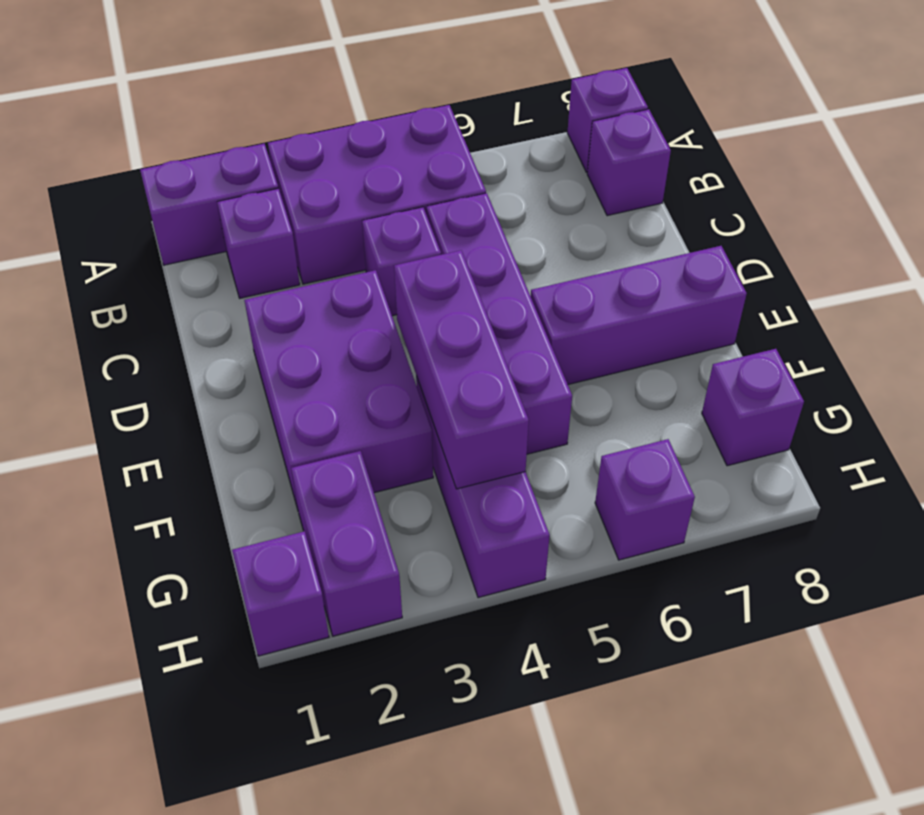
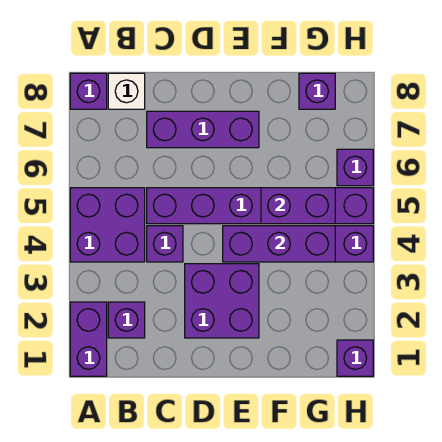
purple 2x3 brick [268,105,486,284] -> purple 2x2 brick [70,188,145,262]
purple 1x1 brick [587,109,671,216] -> white 1x1 brick [108,73,145,109]
purple 1x4 brick [426,193,572,454] -> purple 1x6 brick [147,188,373,224]
purple 2x3 brick [244,270,433,509] -> purple 2x2 brick [185,264,259,338]
purple 1x3 brick [531,246,747,384] -> purple 1x3 brick turned to [147,111,259,148]
purple 1x2 brick [291,451,402,636] -> purple 1x2 brick moved to [261,188,335,224]

